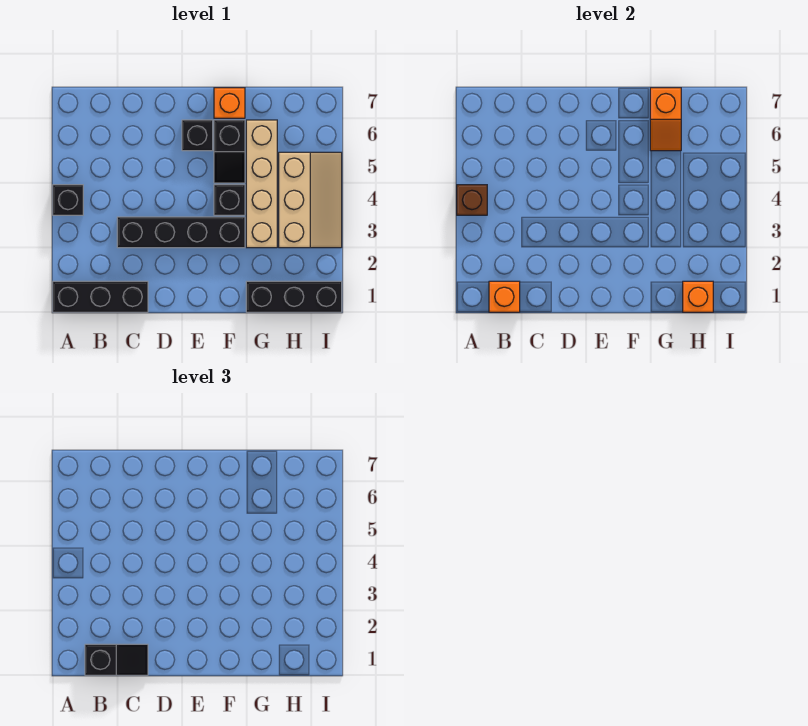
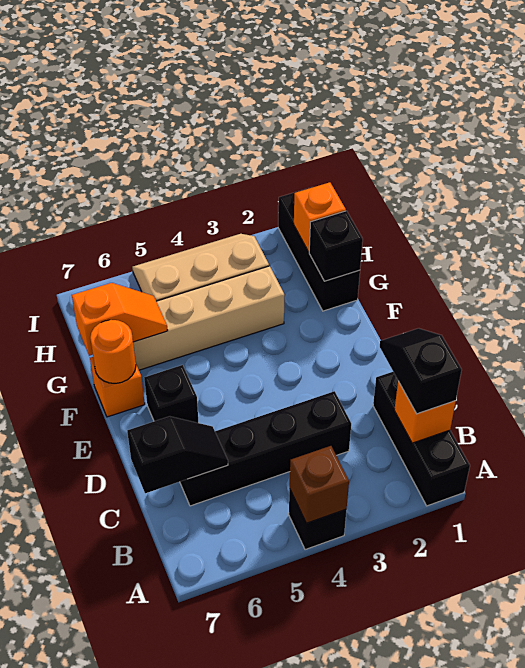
black 1x4 brick [117,217,245,248] -> black 1x4 brick turned to [180,391,351,506]
black 1x1 brick [214,185,245,215] -> black 1x1 brick moved to [309,211,363,281]
black 1x2 slope [214,120,245,183] -> black 1x2 slope moved to [127,416,228,493]
none -> orange 1x1 round brick [90,320,136,383]

